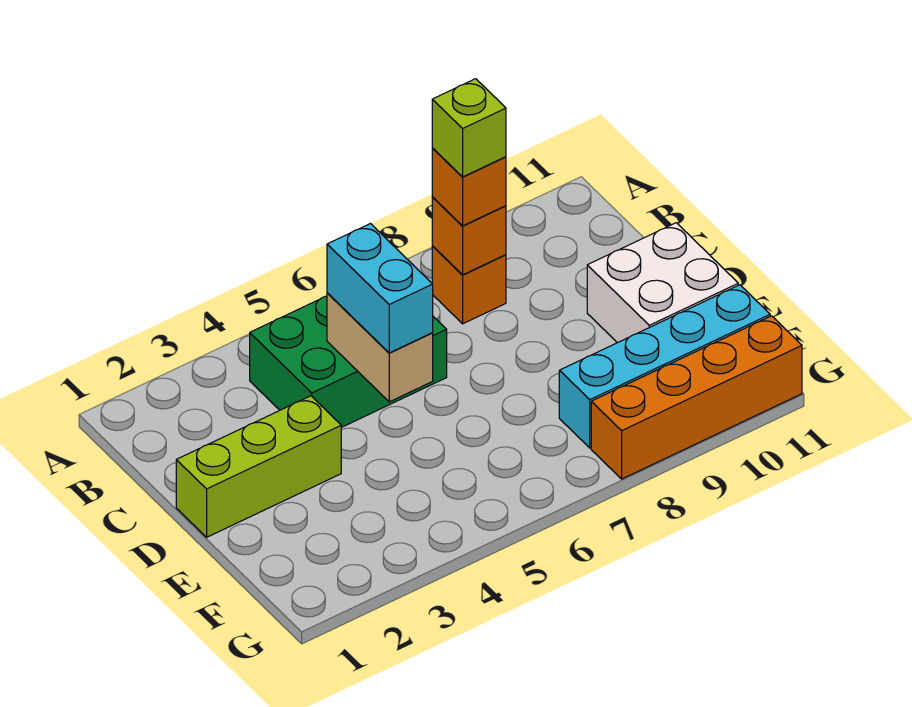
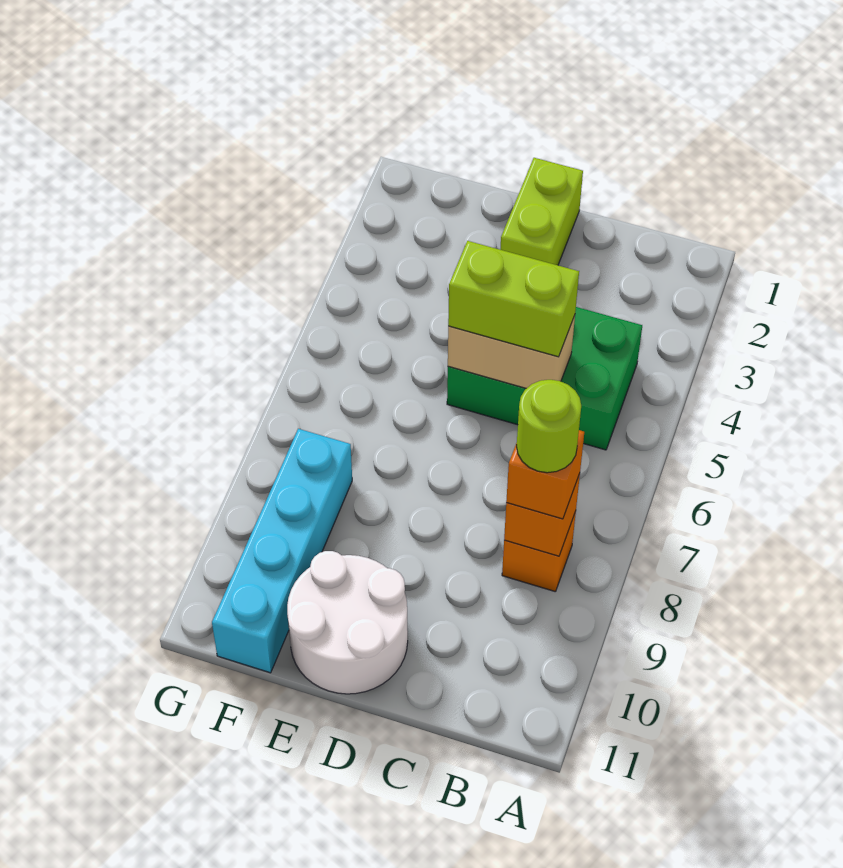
green 2x3 brick [250,296,447,427] -> green 2x3 brick turned to [447,307,642,450]
lime 1x1 brick [432,79,506,177] -> lime 1x1 round brick [517,380,581,473]
cyan 1x2 brick [327,224,433,353] -> lime 1x2 brick [448,241,579,357]
lime 1x3 brick [176,396,341,537] -> lime 1x2 brick [500,158,583,265]
white 2x2 brick [587,223,738,343] -> white 2x2 round brick [287,551,408,694]
orange 1x4 brick [591,316,802,479] -> none

